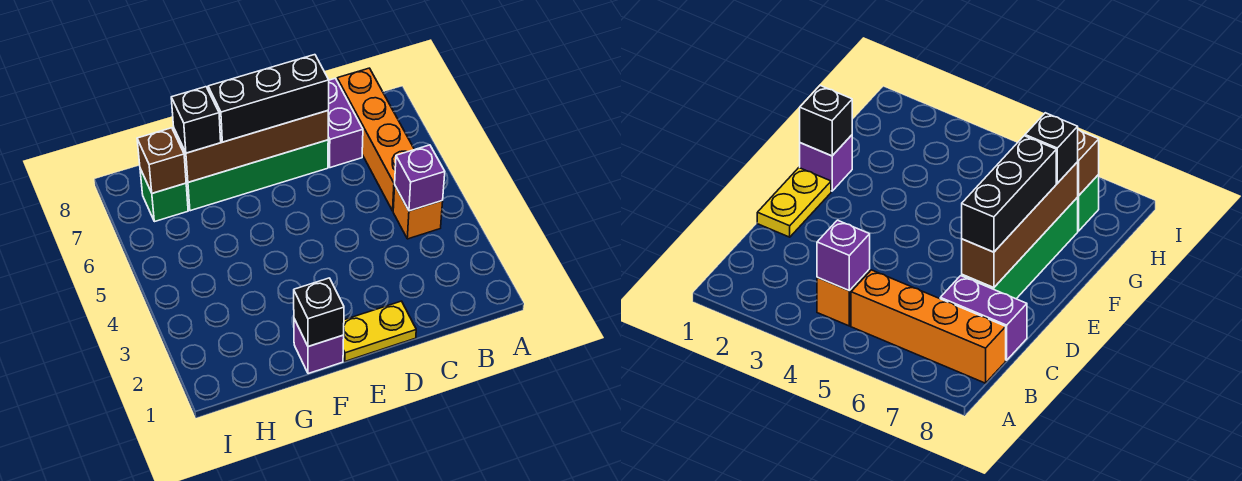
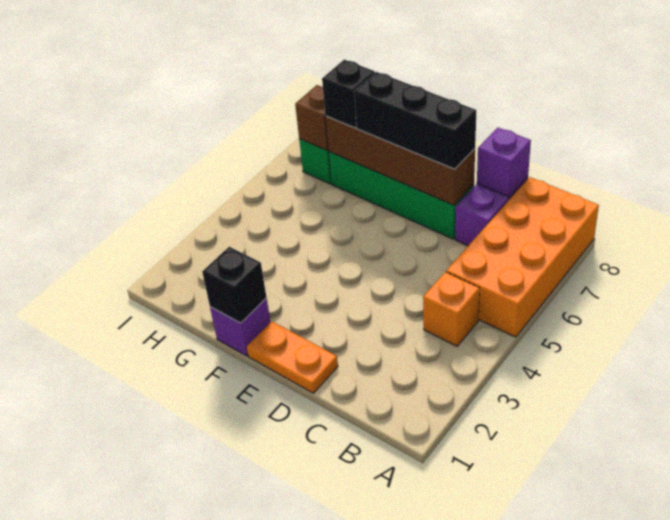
purple 1x1 brick [395,145,445,211] -> purple 1x1 brick moved to [477,128,531,197]
orange 1x4 brick [337,68,414,211] -> orange 2x4 brick [446,177,599,337]
yellow 1x2 plate [343,301,416,361] -> orange 1x2 plate [247,322,338,393]

